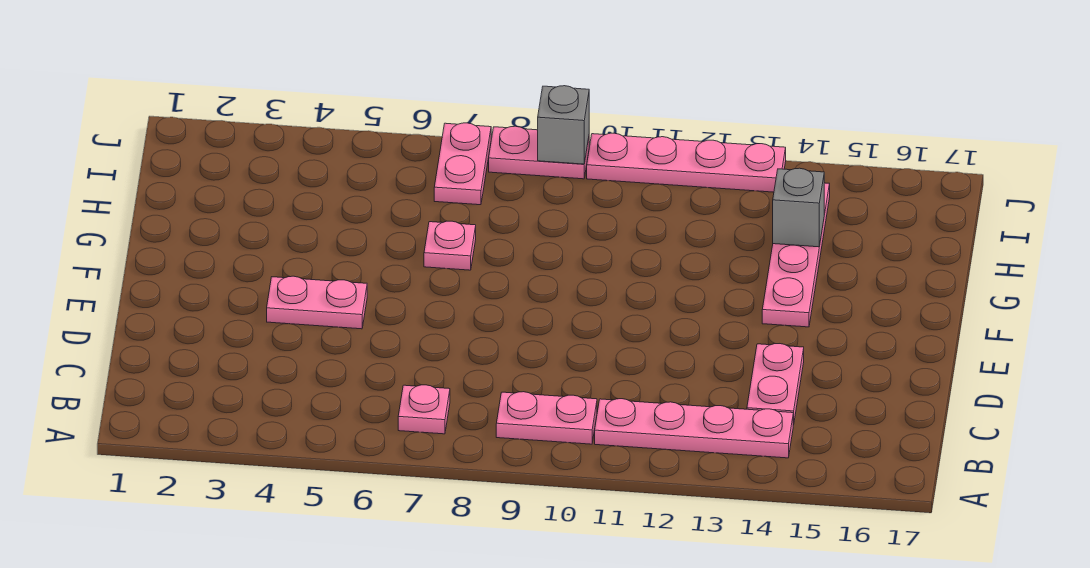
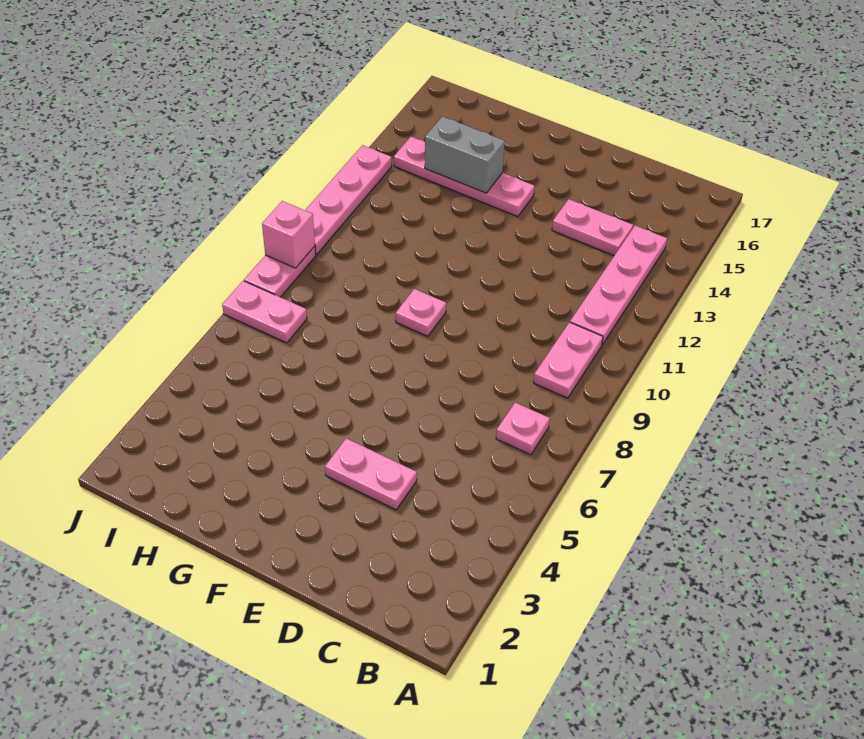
pink 1x2 plate [267,276,367,329] -> pink 1x2 plate turned to [325,438,417,510]
pink 1x1 plate [424,221,476,270] -> pink 1x1 plate moved to [396,289,446,336]
grey 1x1 brick [773,168,824,247] -> grey 1x2 brick [425,116,505,193]
grey 1x1 brick [538,86,589,164] -> pink 1x1 brick [262,201,315,268]

